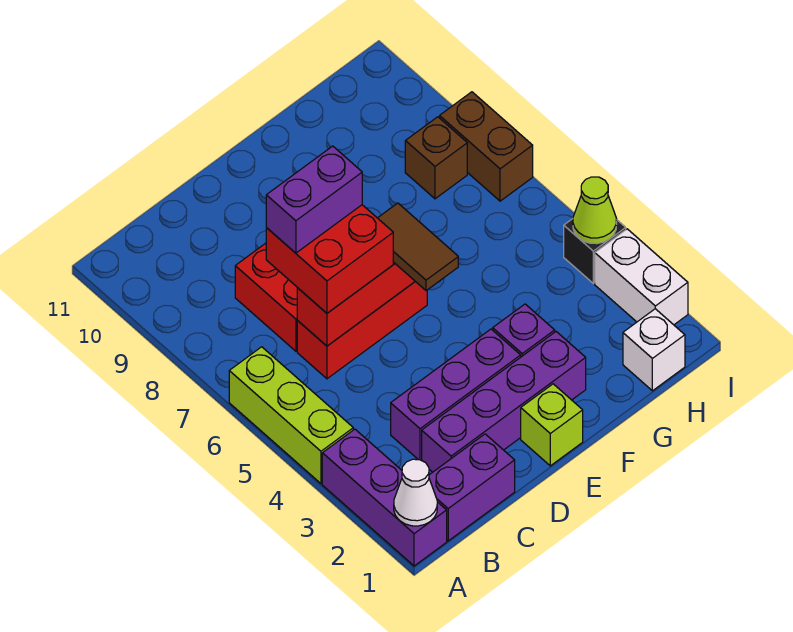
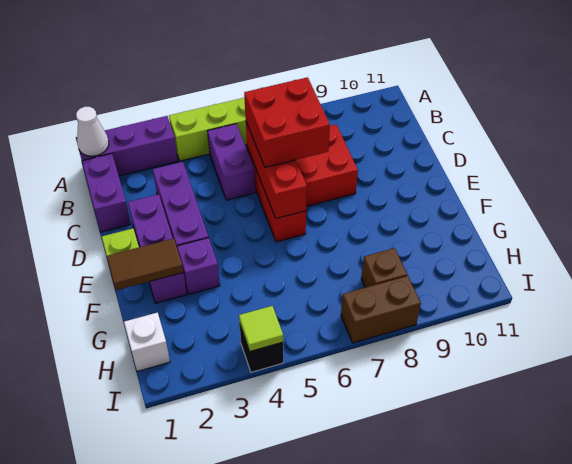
purple 1x4 brick [422,332,586,472] -> purple 1x3 brick [128,194,187,303]
purple 1x2 brick [266,146,362,253] -> purple 1x2 brick moved to [208,124,255,200]
brown 1x2 tile [378,203,458,291] -> brown 1x2 tile moved to [107,238,183,290]
white 1x2 brick [595,229,688,325] -> none
lime 1x1 cone [573,177,617,244] -> lime 1x1 tile [239,306,283,352]

